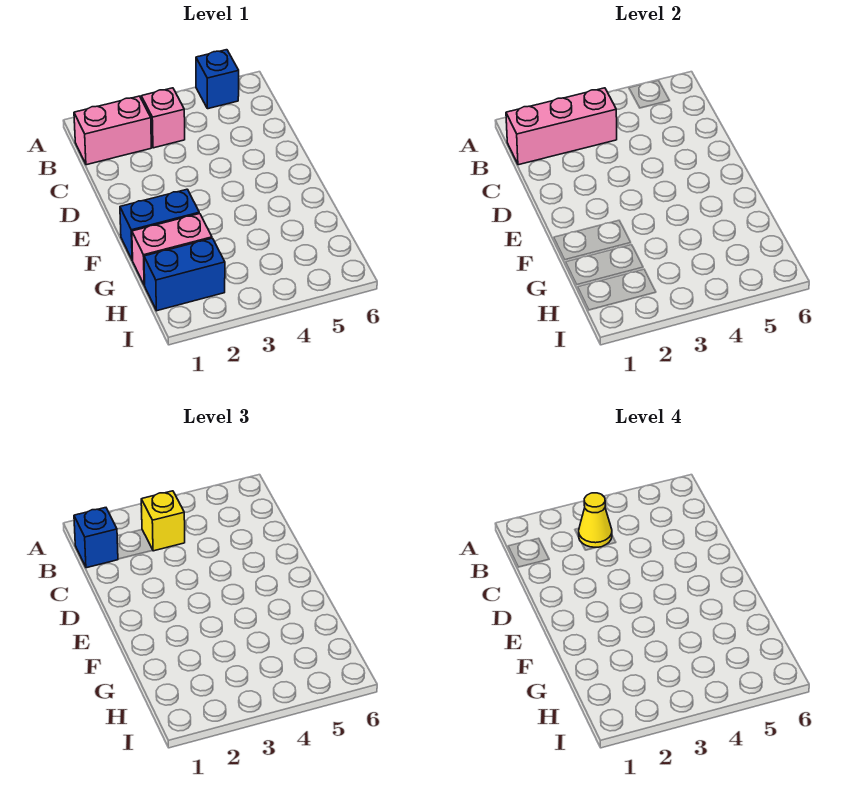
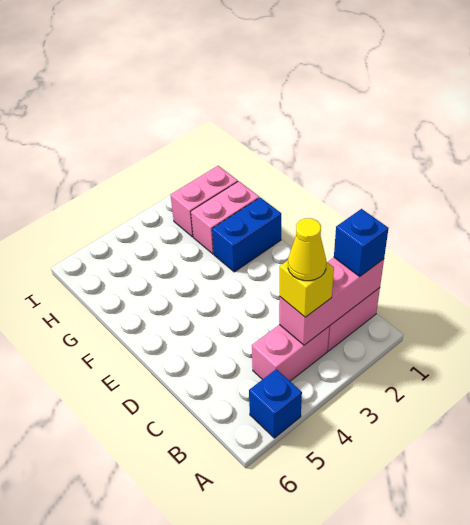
pink 1x1 brick [141,88,185,148] -> pink 1x2 brick [252,325,329,381]
blue 1x2 brick [144,238,225,311] -> pink 1x2 brick [171,166,238,237]

